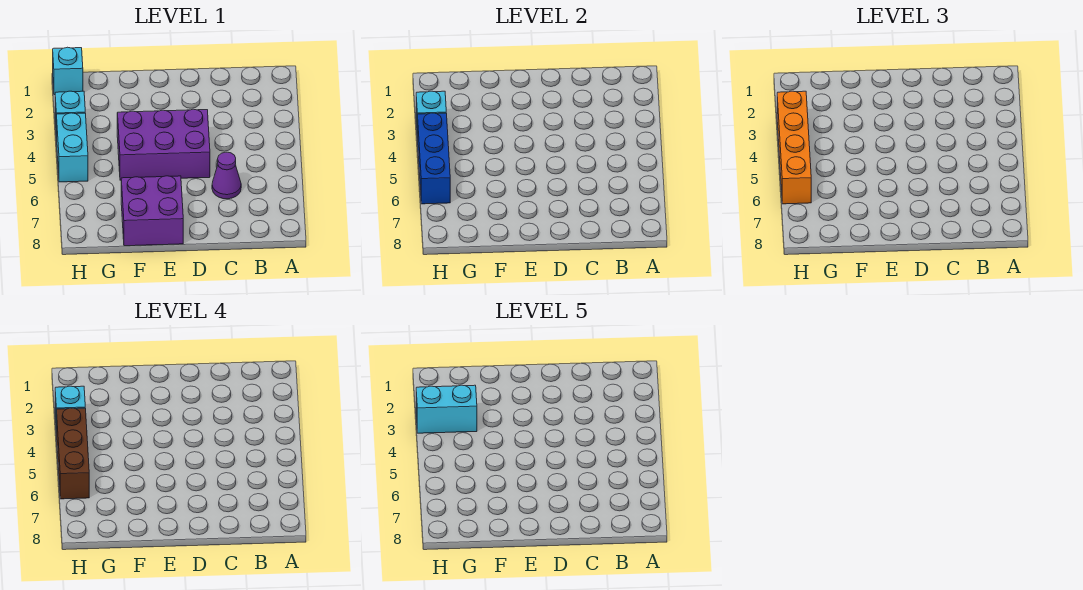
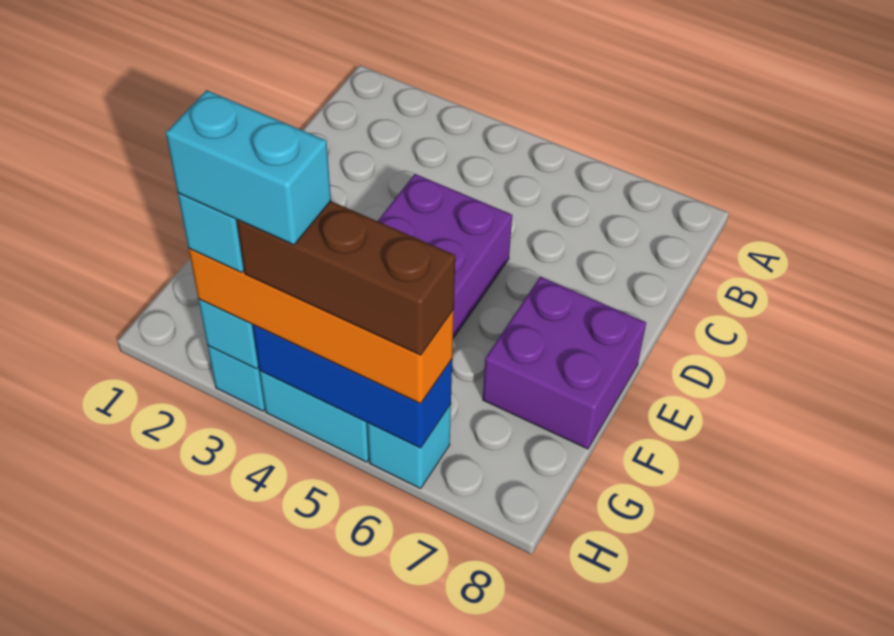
purple 1x1 cone [212,152,241,199] -> none
cyan 1x2 brick [416,385,477,433] -> cyan 1x2 brick turned to [166,90,331,245]
cyan 1x1 brick [53,47,83,95] -> cyan 1x1 brick moved to [367,404,451,489]

